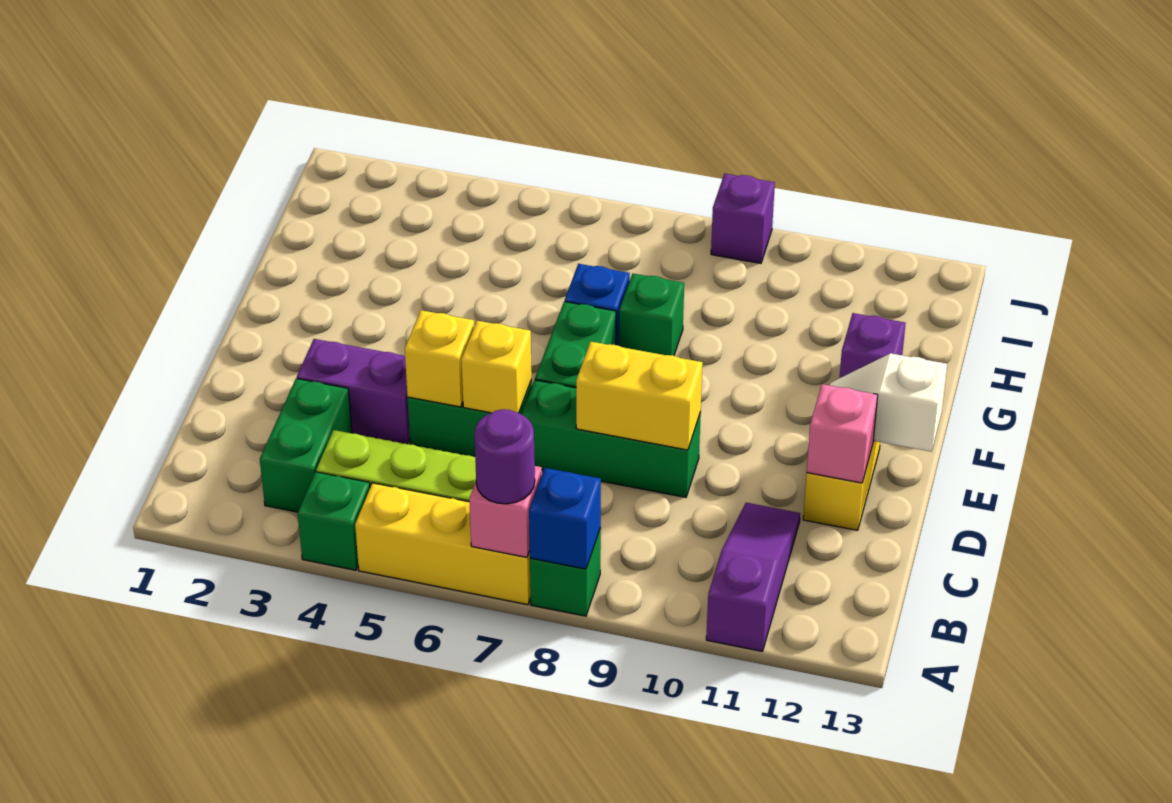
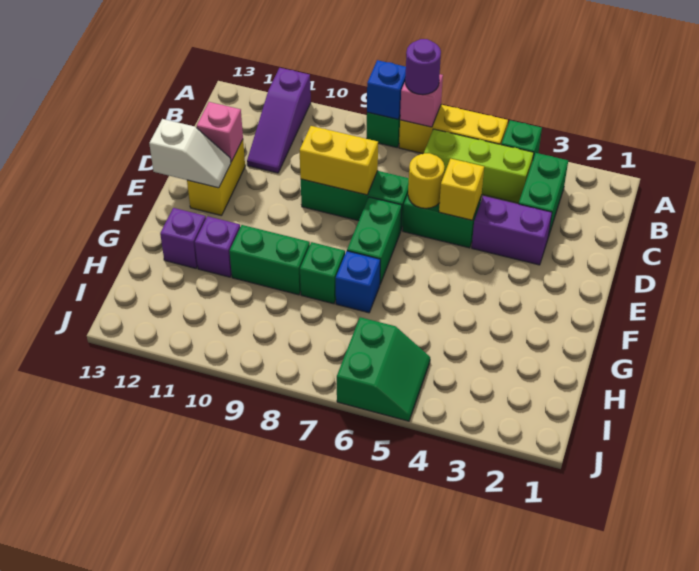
yellow 1x1 brick [461,321,532,413] -> yellow 1x1 round brick [408,153,445,208]
none -> green 1x2 brick [230,225,310,295]
none -> green 2x2 slope [337,317,430,421]
purple 1x1 brick [711,174,775,263] -> purple 1x1 brick moved to [195,216,240,277]

